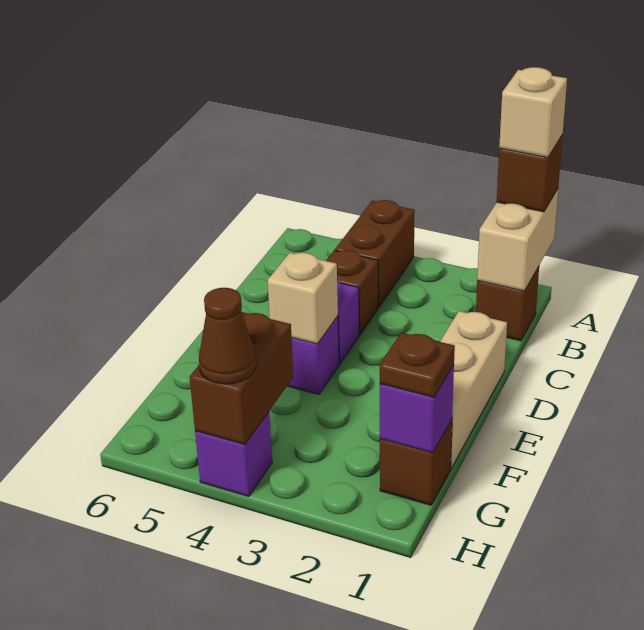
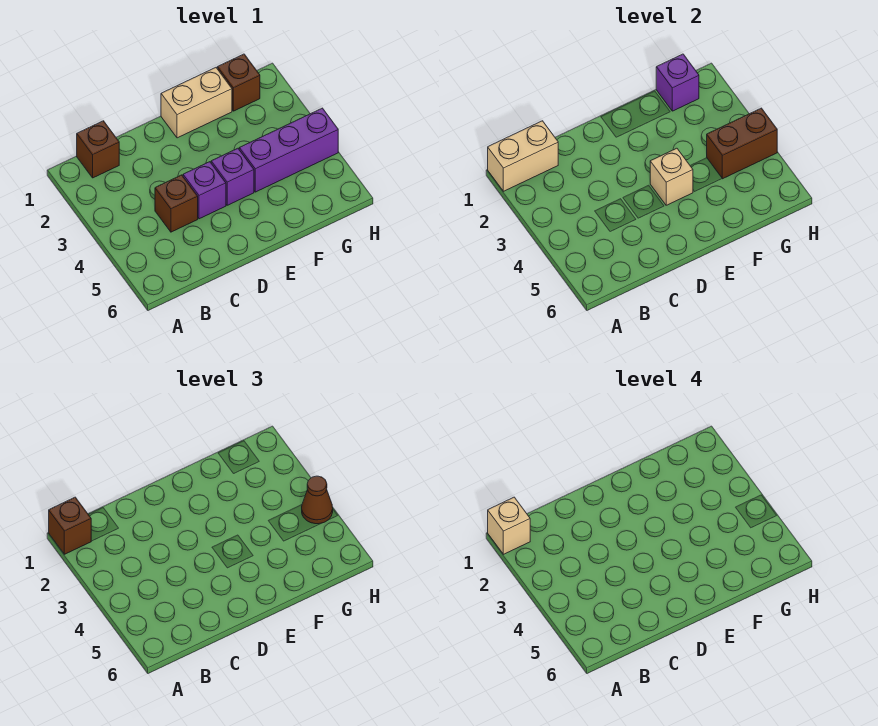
brown 1x2 brick [335,200,415,307] -> none
tan 1x3 brick [440,311,507,469] -> tan 1x2 brick [161,68,232,138]
brown 1x1 plate [380,332,455,398] -> none
purple 1x1 brick [195,412,272,497] -> purple 1x3 brick [239,108,338,192]

